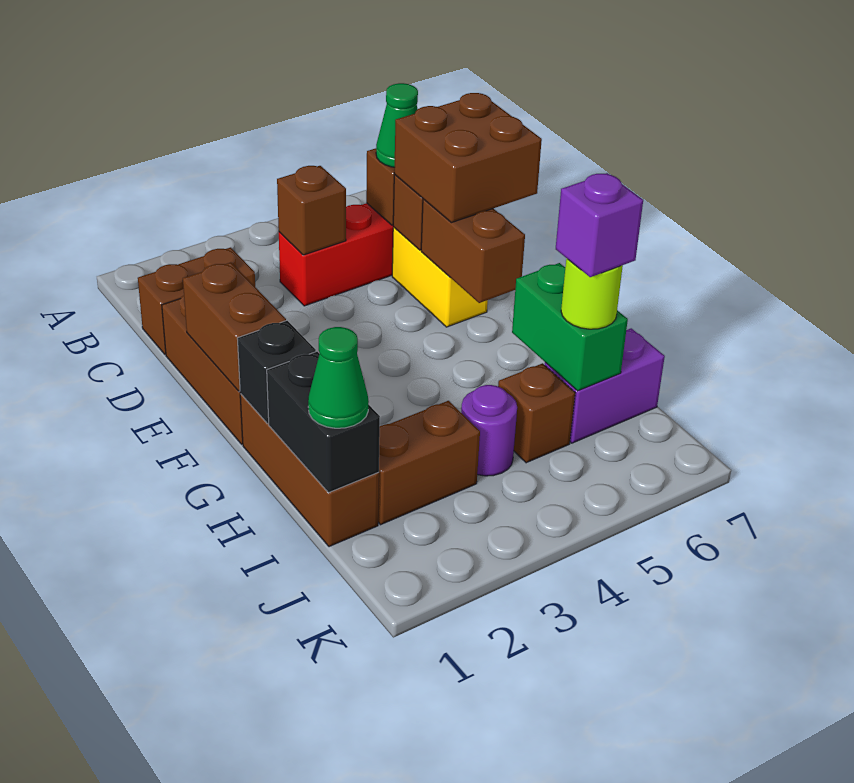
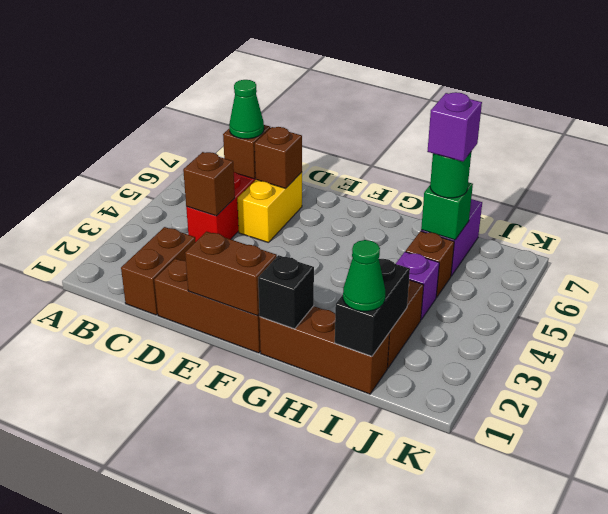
yellow 1x2 brick [392,227,488,327] -> yellow 1x2 brick turned to [237,172,302,243]
brown 2x2 brick [394,93,542,223] -> none
brown 1x2 brick [421,199,525,303] -> none
black 1x2 brick [267,352,380,493] -> black 1x2 brick turned to [335,259,410,356]
green 1x2 brick [512,263,628,391] -> green 1x1 brick [421,182,473,240]
purple 1x1 round brick [461,385,517,476] -> purple 1x1 brick [396,252,439,320]
lime 1x1 round brick [561,258,623,329] -> green 1x1 round brick [430,152,471,198]

